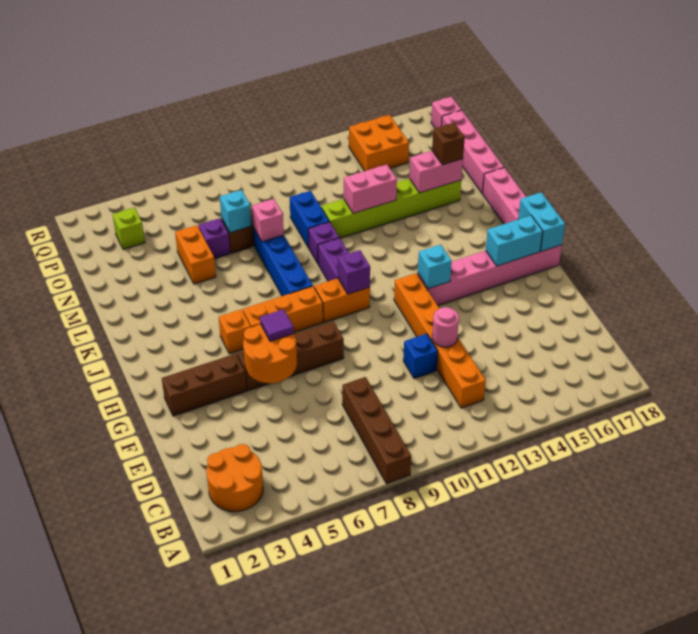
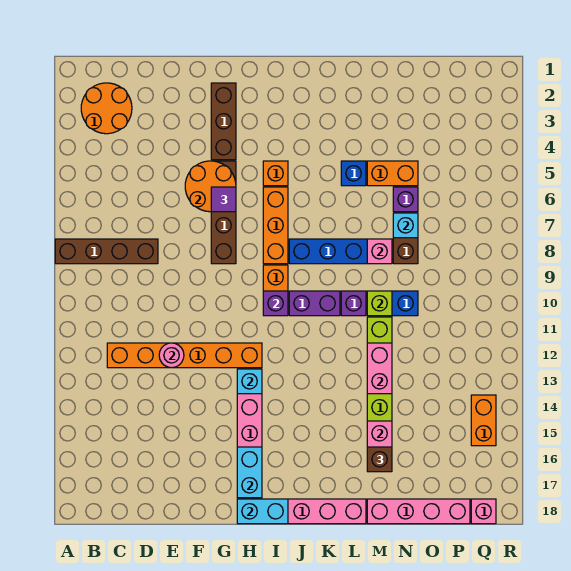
blue 1x1 brick [403,334,438,379] -> blue 1x1 brick moved to [341,161,366,186]
lime 1x1 brick [113,208,145,249] -> lime 1x1 brick moved to [367,291,392,316]
orange 2x2 brick [349,115,409,171] -> orange 1x2 brick [471,395,496,446]

